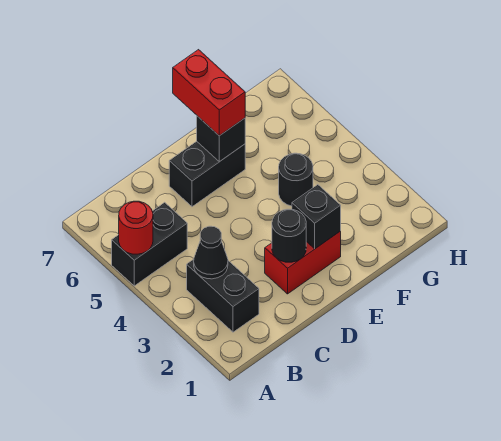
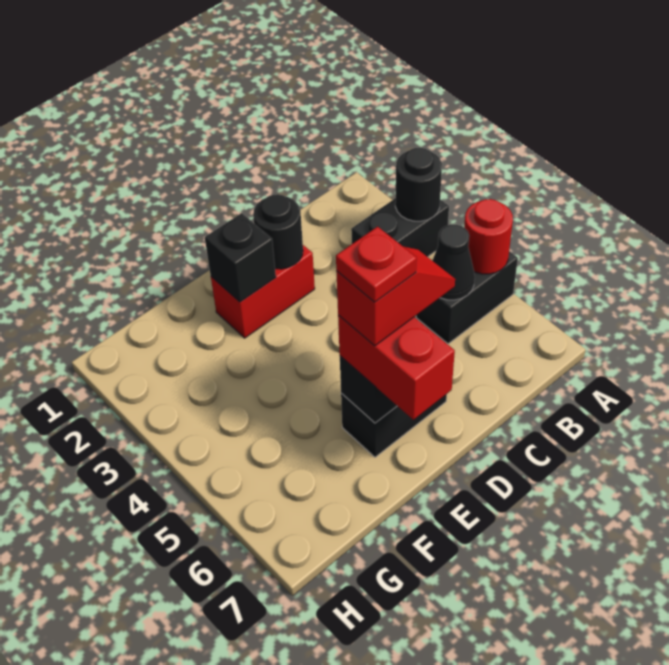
black 1x2 brick [187,259,259,332] -> black 1x2 brick turned to [351,198,449,257]
black 1x1 cone [194,226,228,279] -> black 1x1 cone moved to [432,225,475,300]
none -> red 1x2 slope [336,246,455,346]
none -> red 1x1 plate [336,227,417,302]
black 1x1 round brick [279,153,313,206] -> black 1x1 round brick moved to [395,148,442,221]

